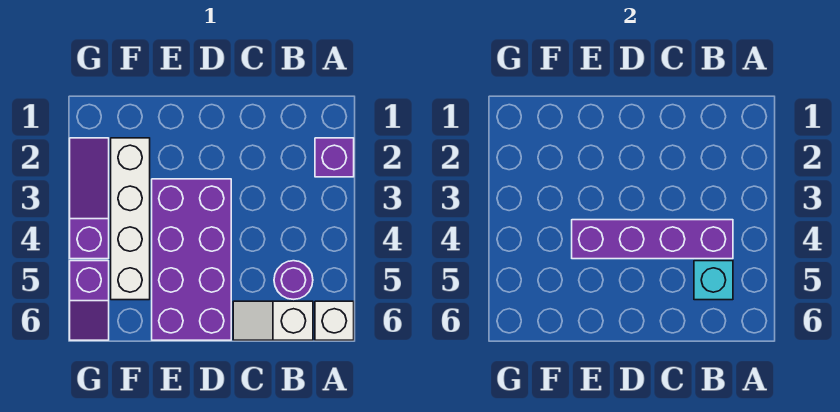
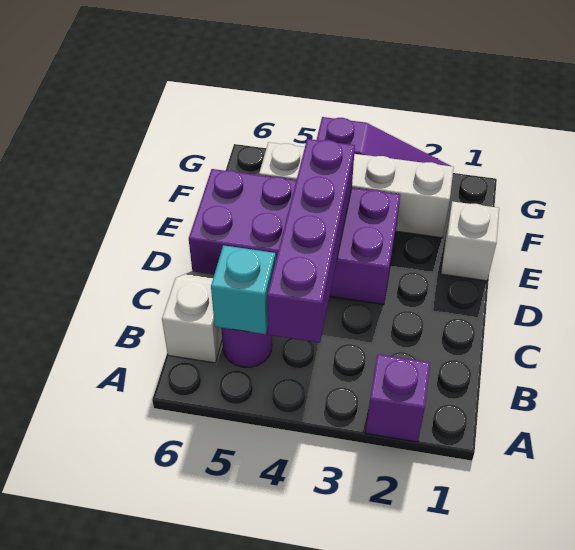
white 1x1 brick [315,301,354,340] -> white 1x1 brick moved to [441,201,499,281]
purple 1x2 slope [70,261,109,340] -> none

